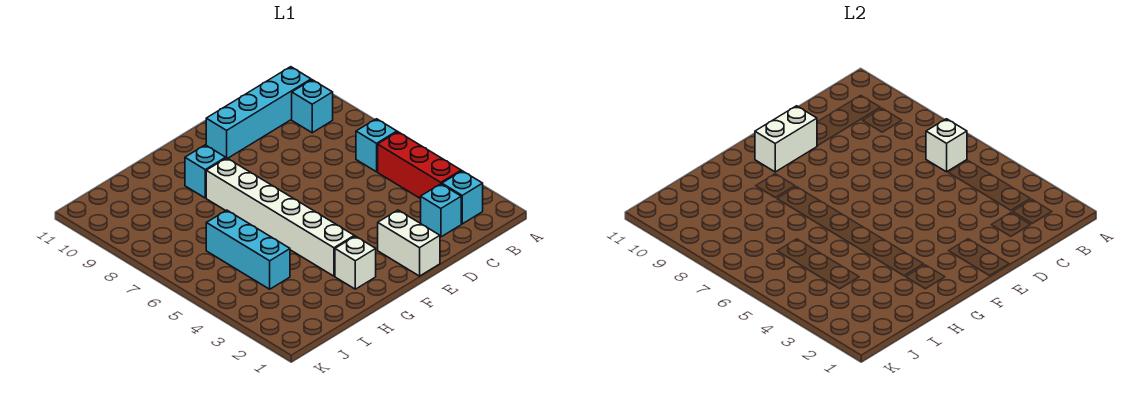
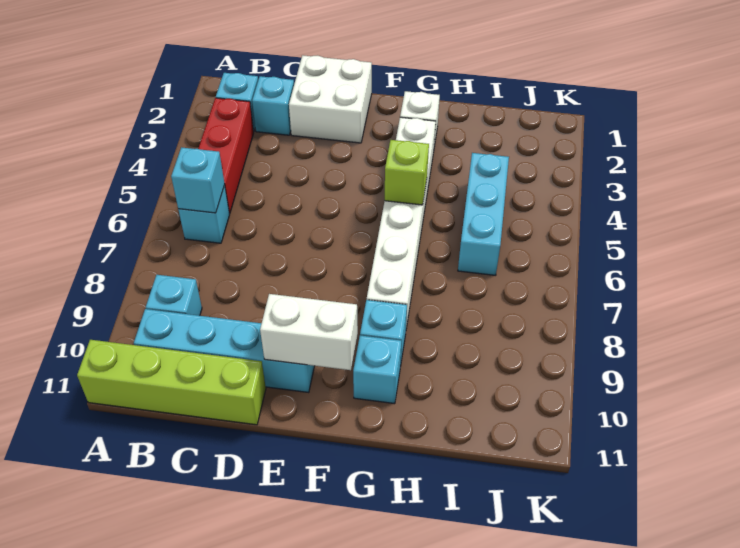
none -> lime 1x4 brick [77,340,266,425]
white 1x1 brick [926,119,967,172] -> cyan 1x1 brick [171,147,225,213]
white 1x2 brick [378,210,440,276] -> white 2x2 brick [289,55,372,143]
none -> lime 1x1 brick [385,140,429,205]
none -> cyan 1x1 brick [353,335,401,404]

